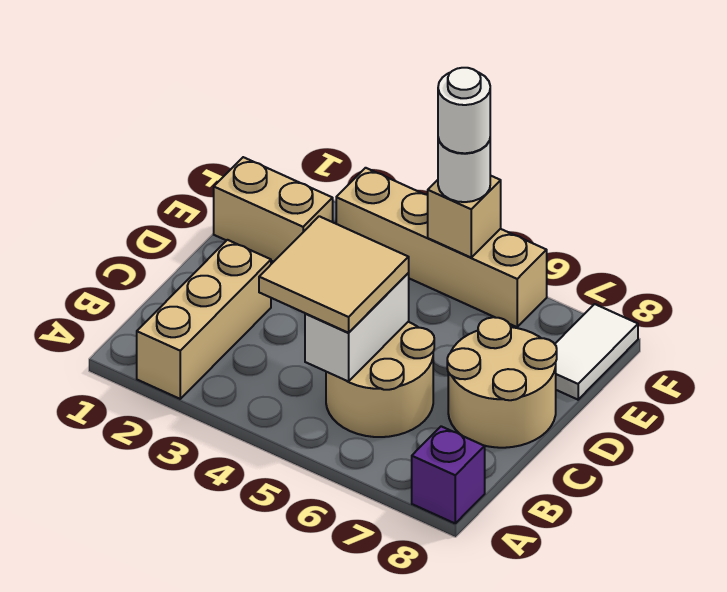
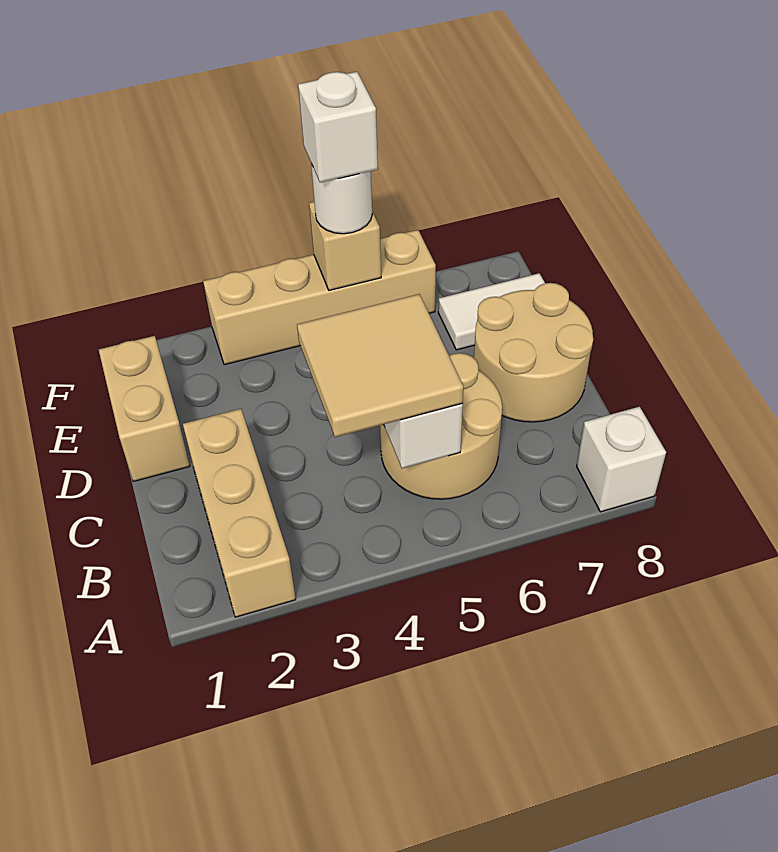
purple 1x1 brick [412,426,485,523] -> white 1x1 brick [577,407,666,512]
tan 1x2 brick [214,157,333,262] -> tan 1x2 brick turned to [99,336,190,481]
white 1x2 tile [555,304,638,400] -> white 1x2 tile turned to [438,273,545,350]
white 1x1 round brick [438,68,490,153] -> white 1x1 brick [298,72,378,183]

